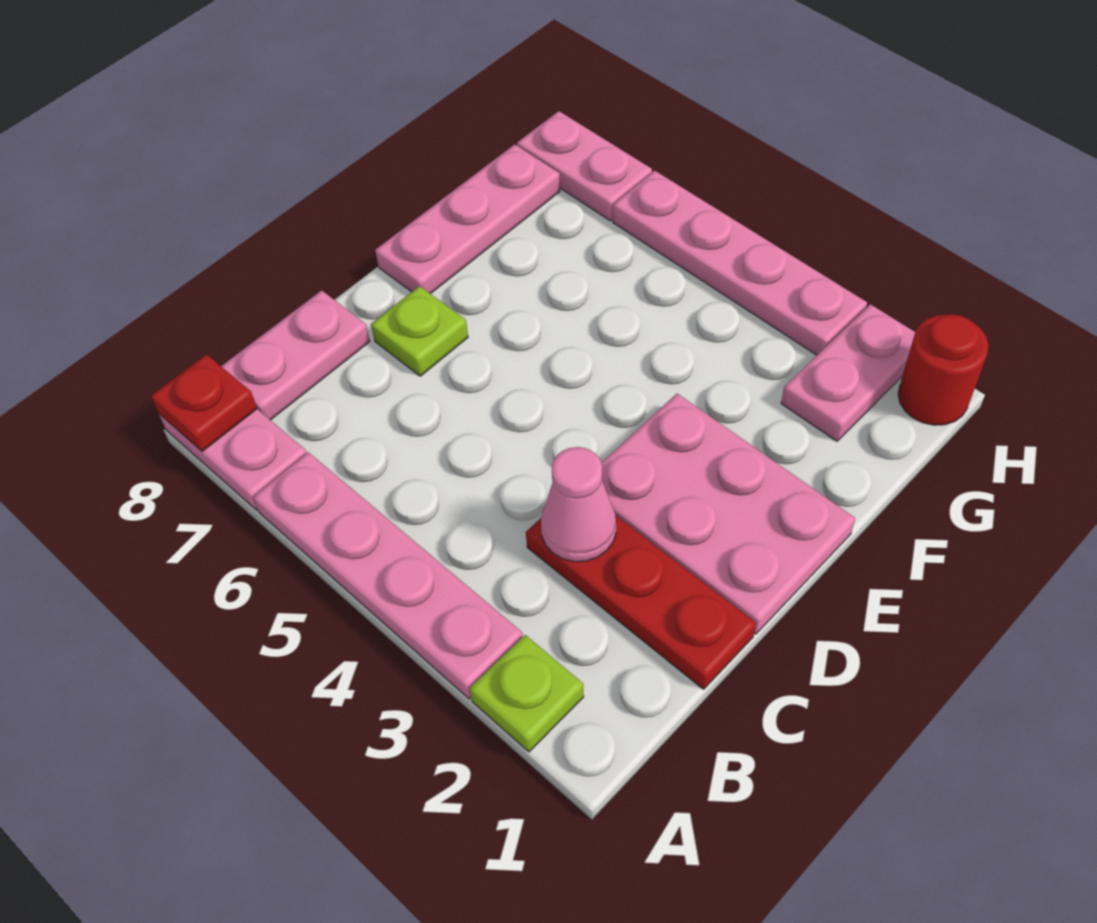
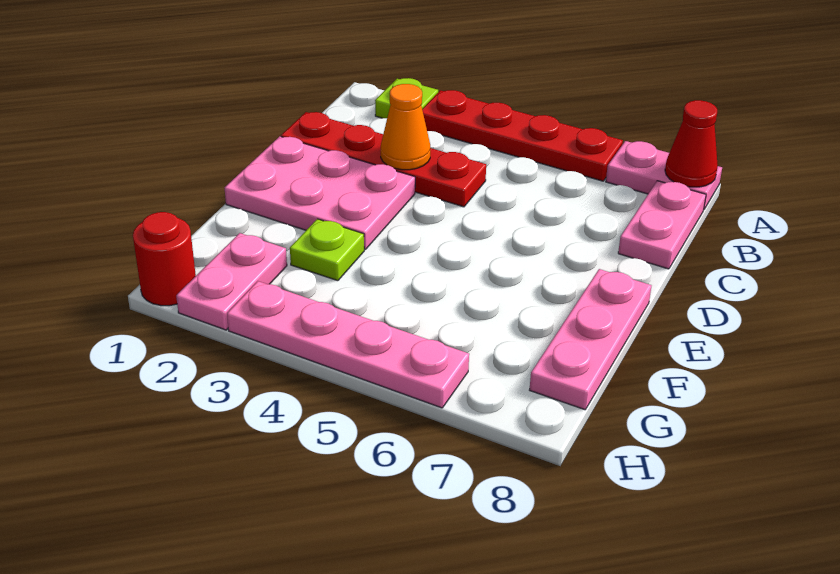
pink 1x4 plate [253,452,523,699] -> red 1x4 plate [422,90,623,181]
red 1x1 plate [151,354,257,452] -> red 1x1 cone [665,100,718,187]
red 1x3 plate [526,516,756,689] -> red 1x4 plate [281,112,486,207]
pink 1x1 cone [541,447,616,562] -> orange 1x1 cone [381,84,430,170]
lime 1x1 plate [371,286,468,376] -> lime 1x1 plate moved to [290,219,364,281]
pink 1x2 plate [517,111,652,221] -> none

